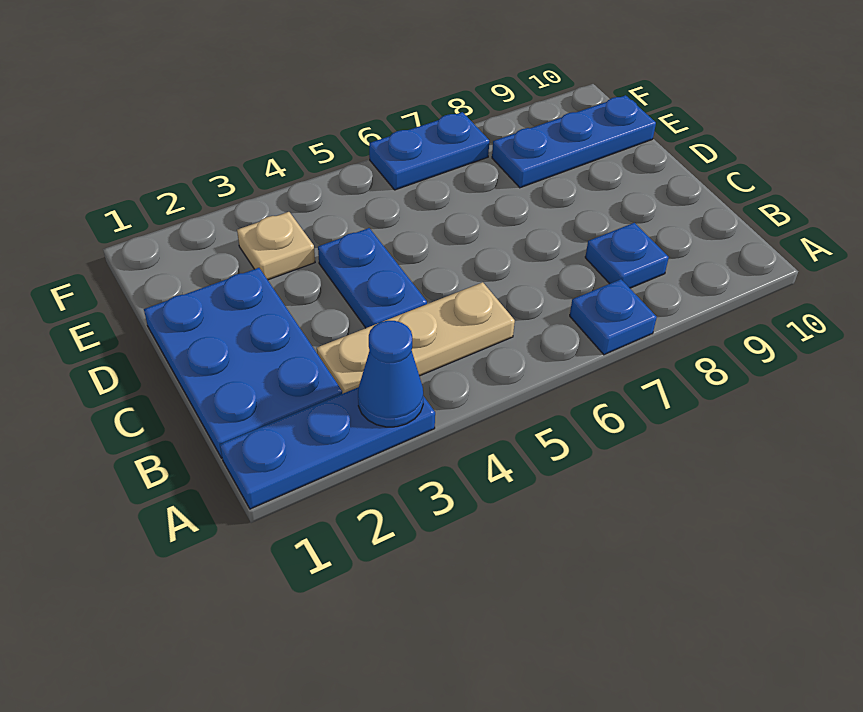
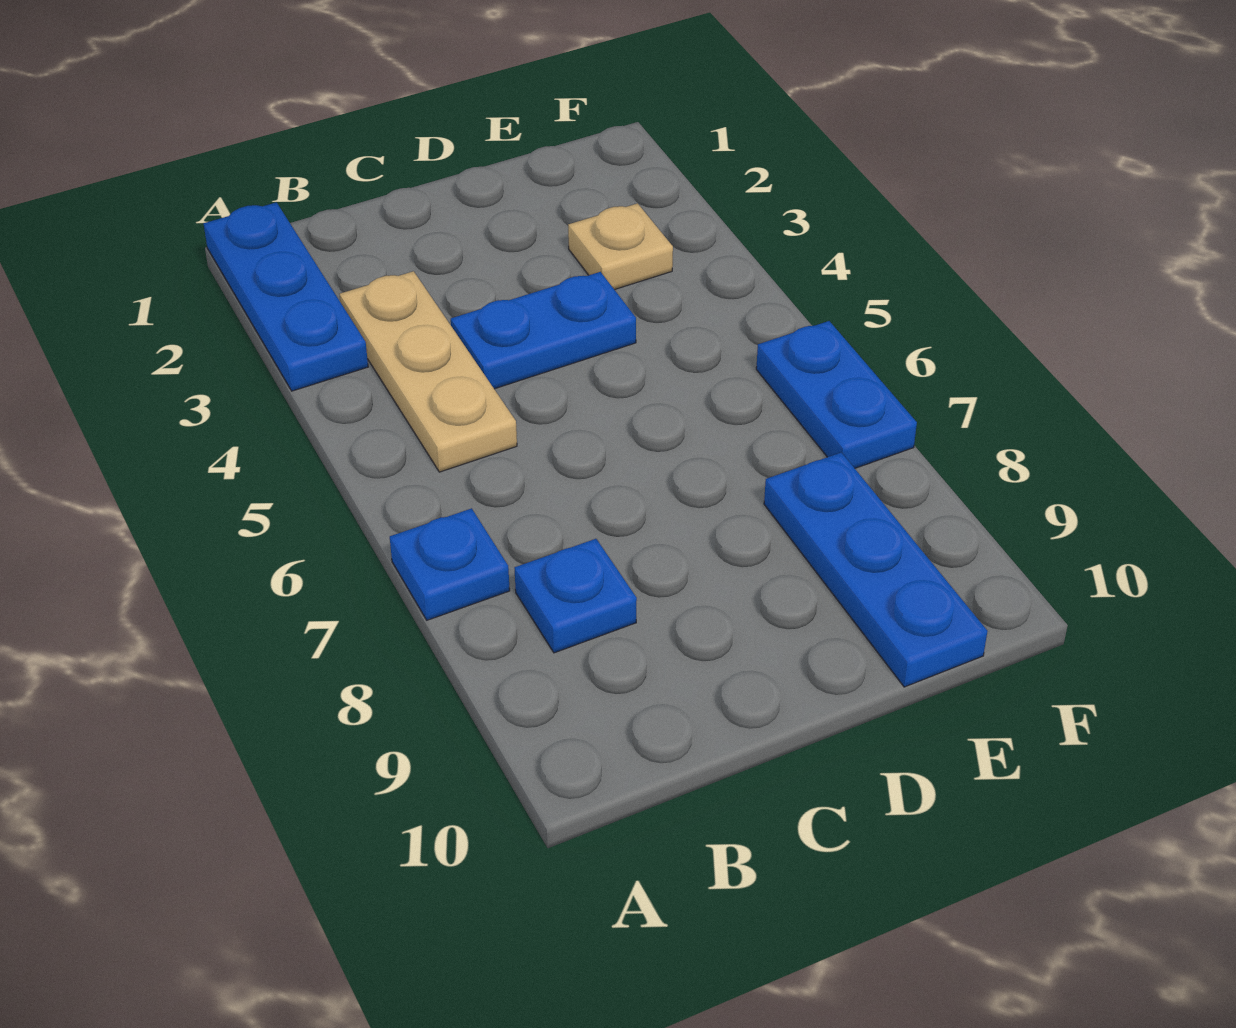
blue 1x1 cone [358,321,423,427] -> none
blue 2x3 plate [144,268,342,458] -> none

